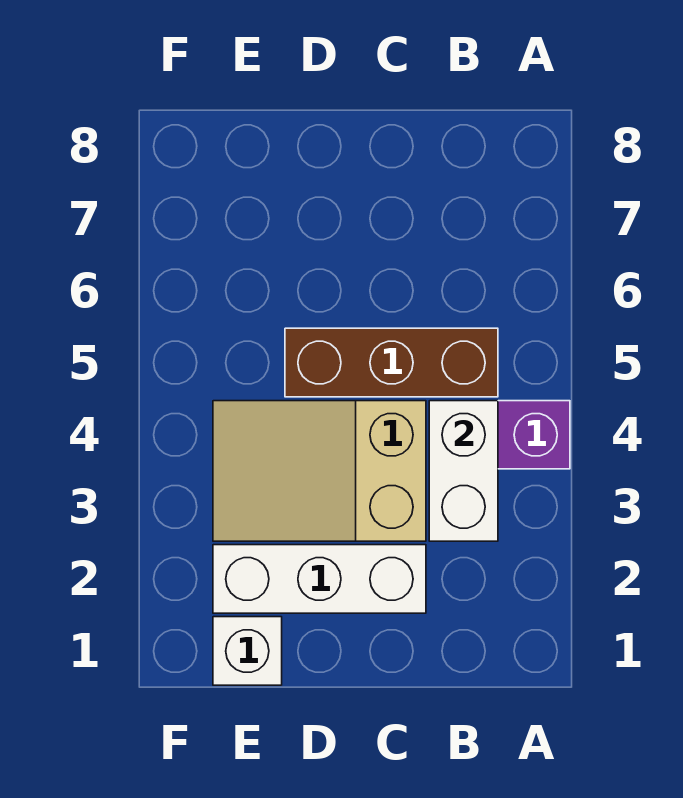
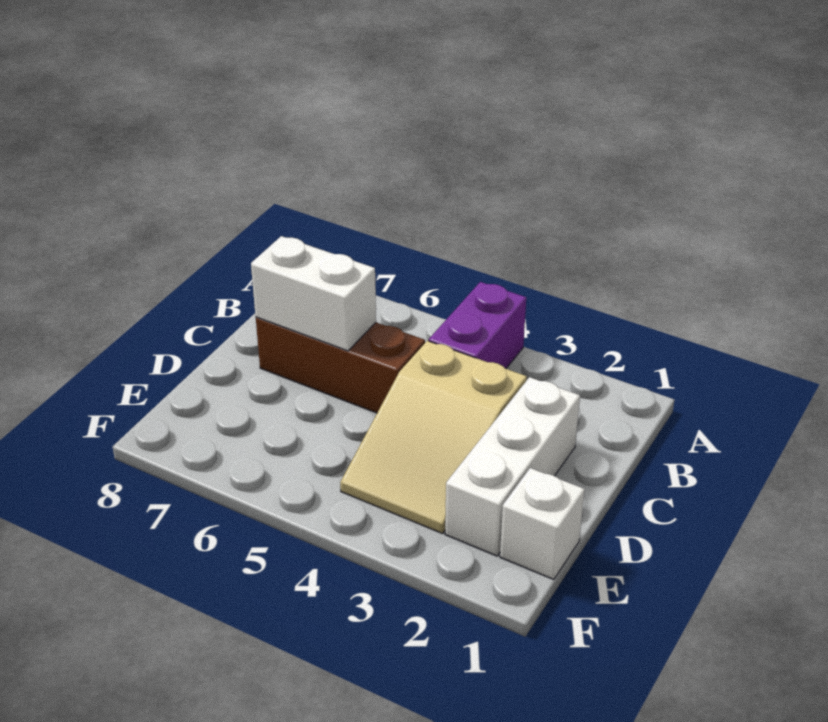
white 1x2 brick [429,401,498,541] -> white 1x2 brick moved to [251,236,376,351]
brown 1x3 brick [285,328,498,397] -> brown 1x3 brick turned to [256,317,425,413]

